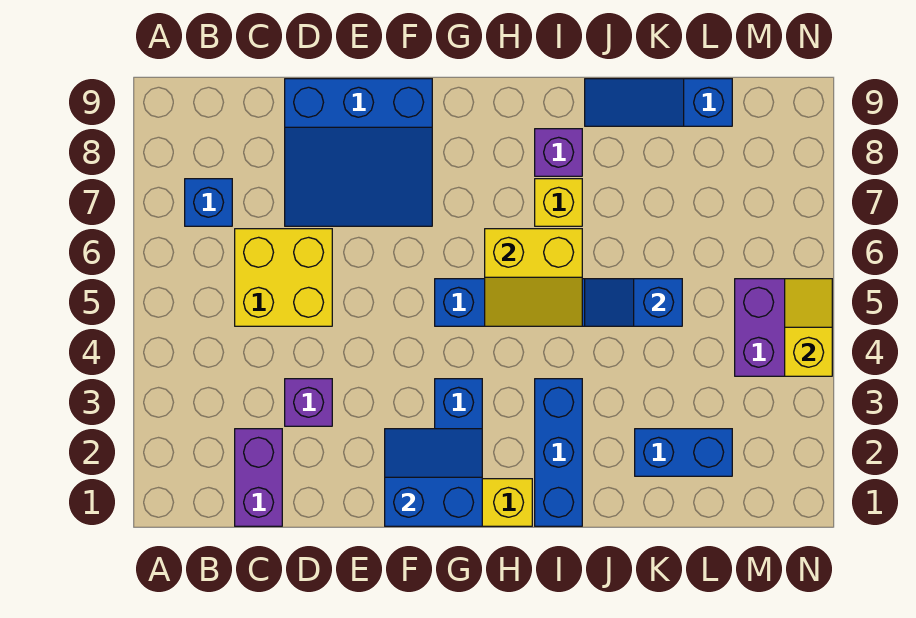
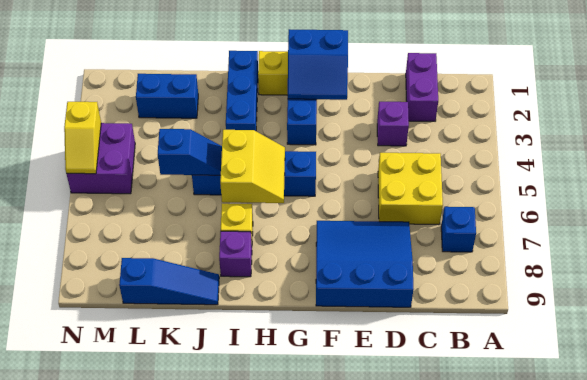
yellow 2x2 slope [485,229,582,326] -> yellow 2x2 slope turned to [220,130,285,203]

